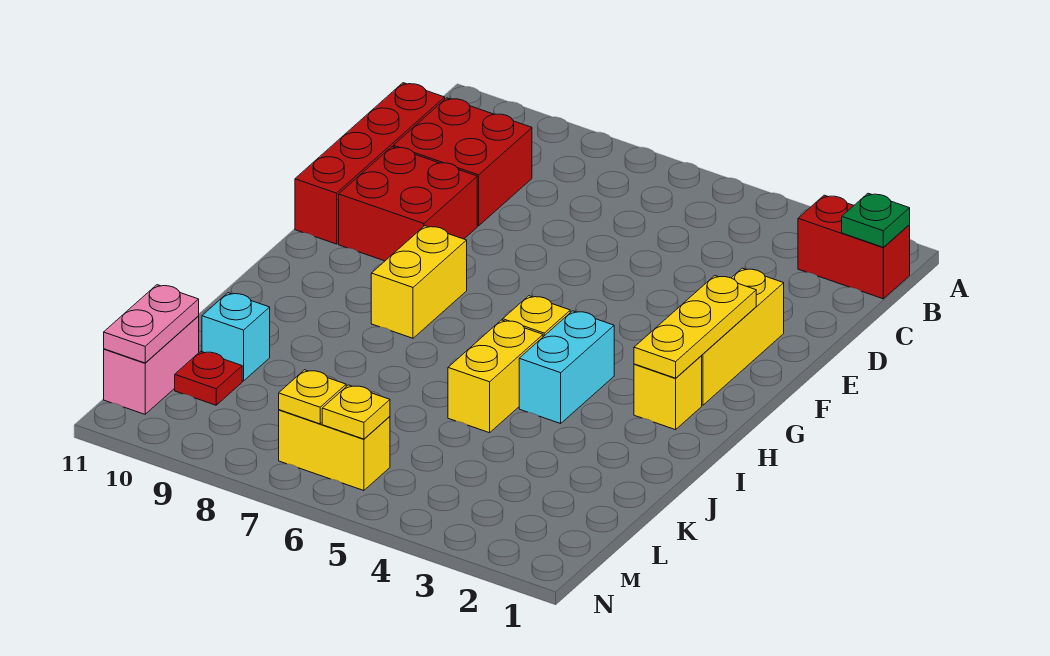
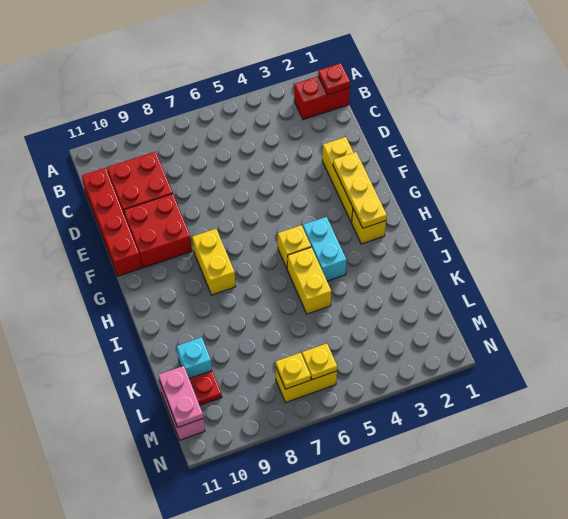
green 1x1 plate [842,193,910,247] -> red 1x1 plate [318,63,350,95]

